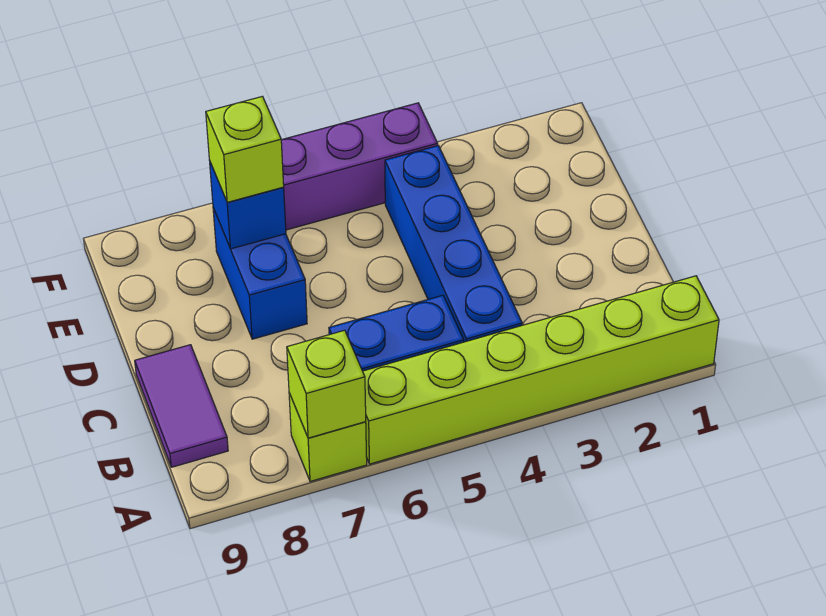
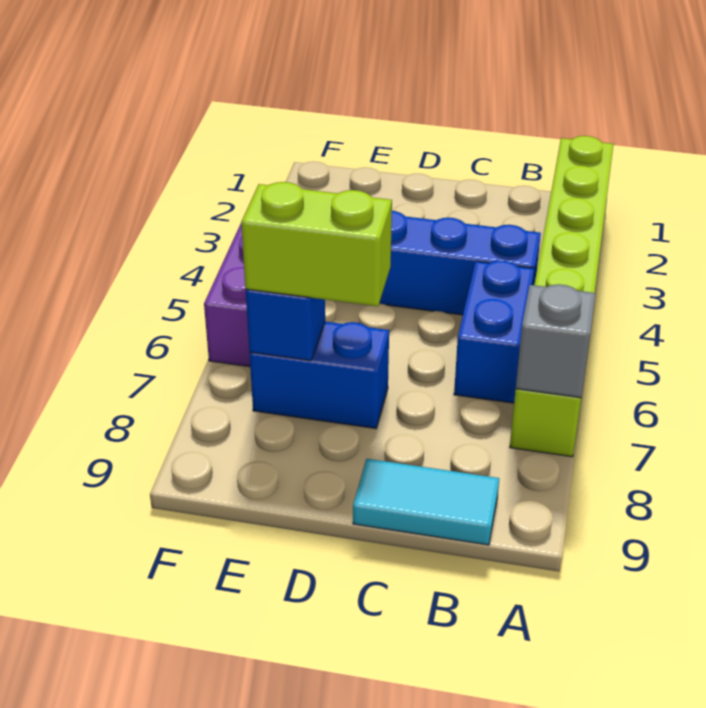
lime 1x1 brick [287,330,366,438] -> grey 1x1 brick [516,284,596,398]
purple 1x2 tile [135,345,228,467] -> cyan 1x2 tile [353,459,499,545]
lime 1x1 brick [206,96,284,202] -> lime 1x2 brick [241,182,392,306]

